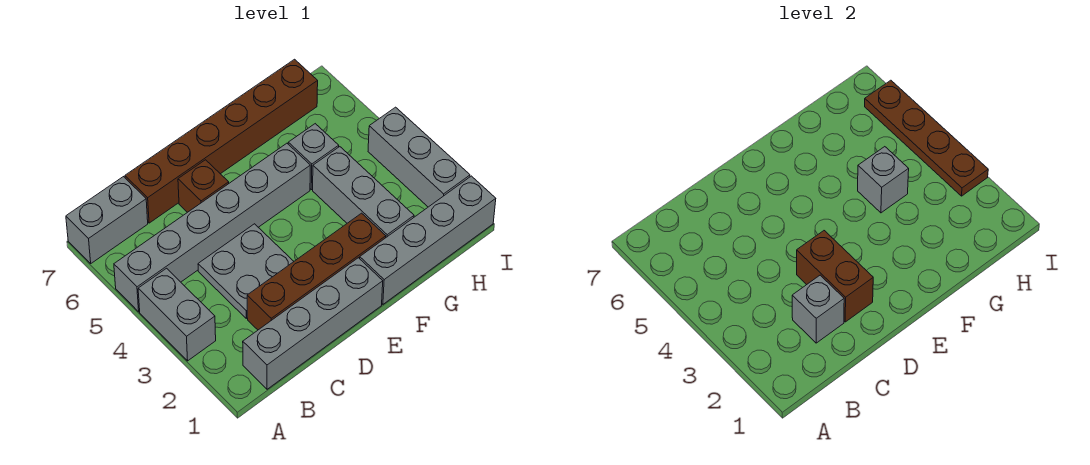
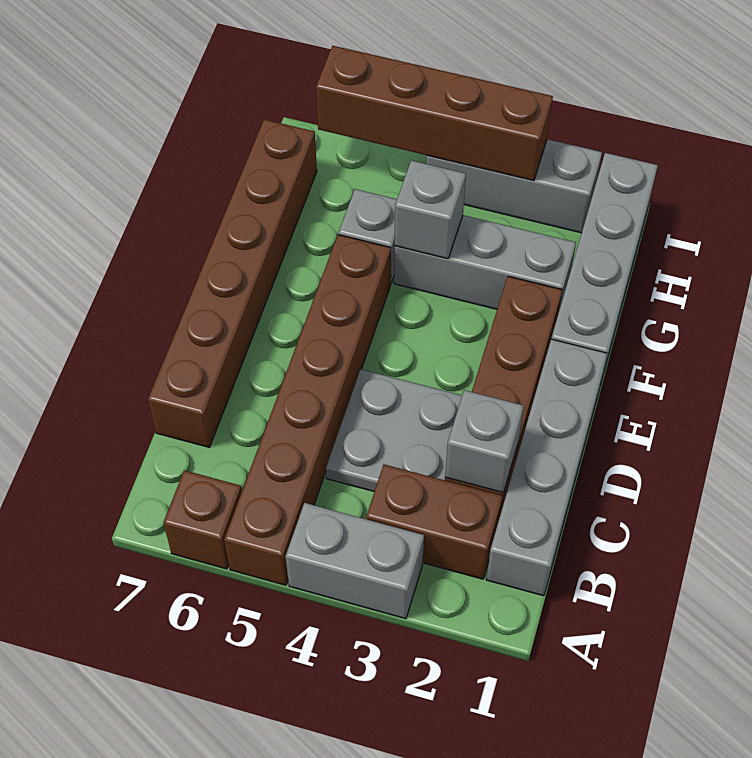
grey 1x6 brick [114,143,310,312] -> brown 1x6 brick [224,235,391,585]
grey 1x2 brick [66,177,148,263] -> none
brown 1x2 brick [797,231,873,322] -> brown 1x2 brick moved to [366,464,503,579]
brown 1x1 brick [178,160,229,212] -> brown 1x1 brick moved to [164,470,242,569]
brown 1x4 plate [865,80,988,196] -> brown 1x4 brick [316,46,553,181]

